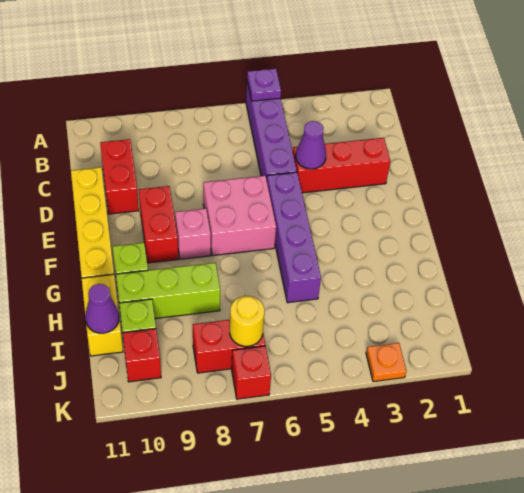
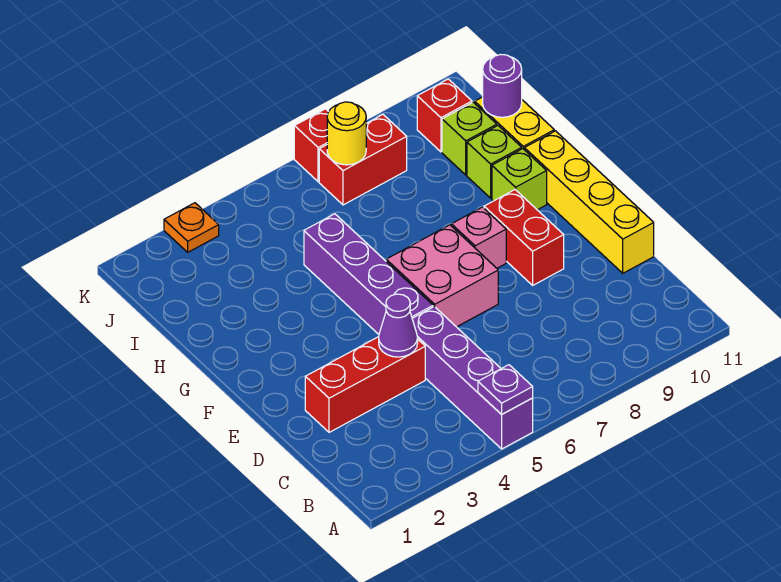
red 1x2 brick [100,139,139,214] -> none
lime 1x3 brick [116,263,220,319] -> lime 1x1 brick [467,126,522,198]
purple 1x1 cone [85,284,119,333] -> purple 1x1 round brick [483,54,522,117]

